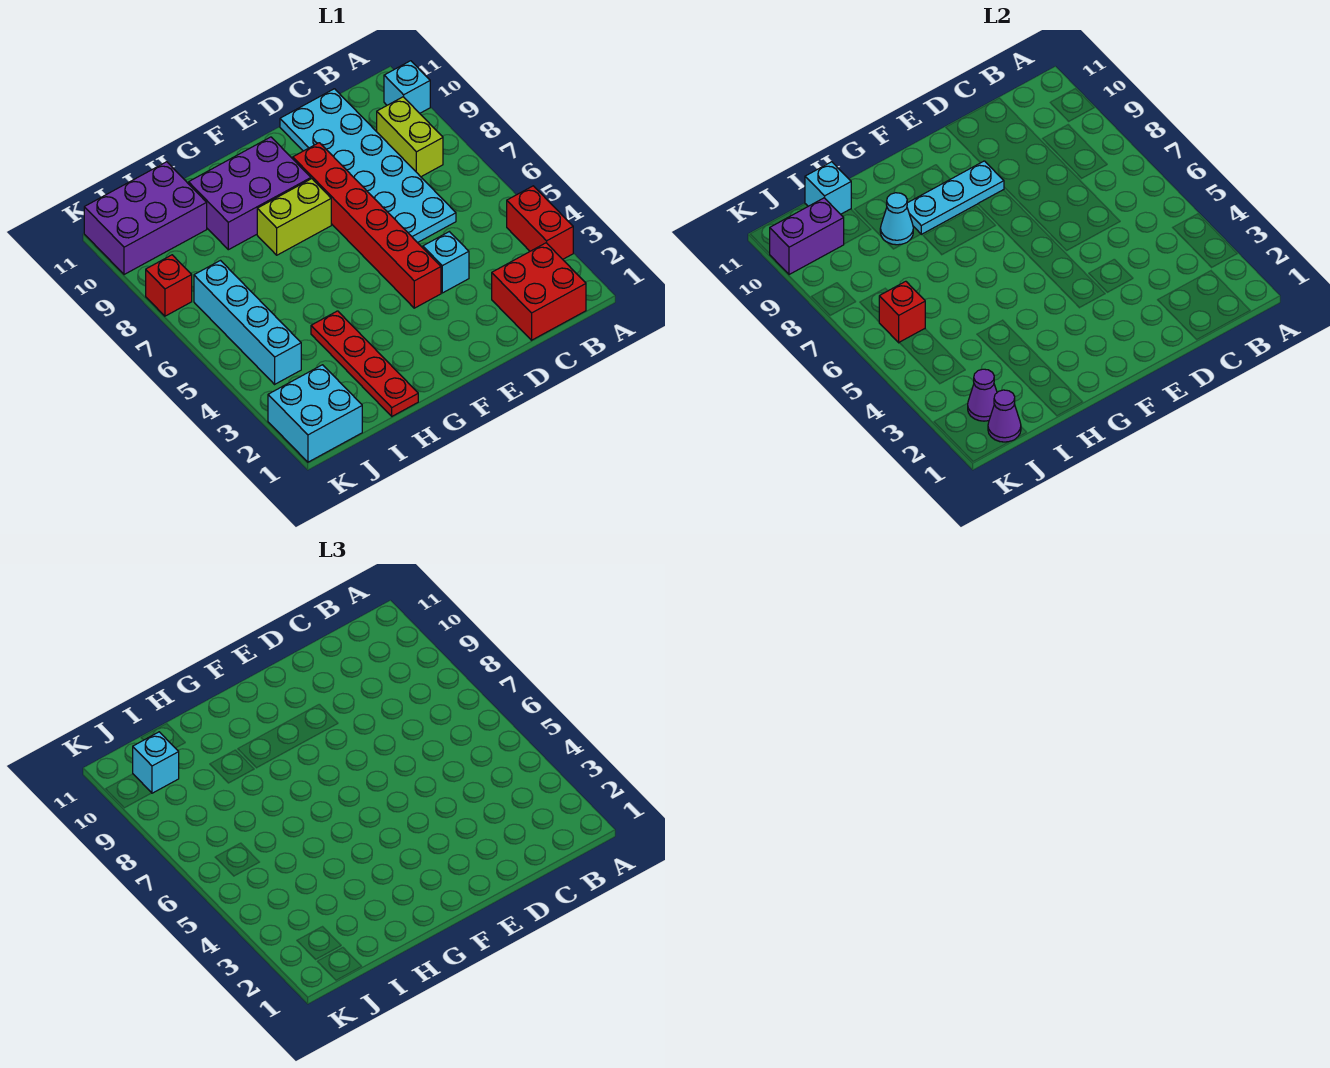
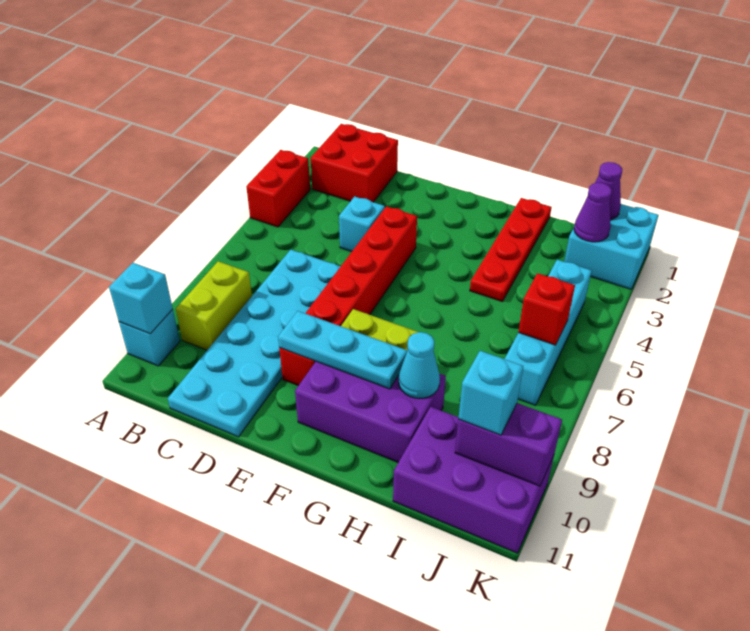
cyan 1x1 brick [805,162,851,214] -> cyan 1x1 brick moved to [109,263,173,334]
red 1x1 brick [146,255,192,316] -> none

